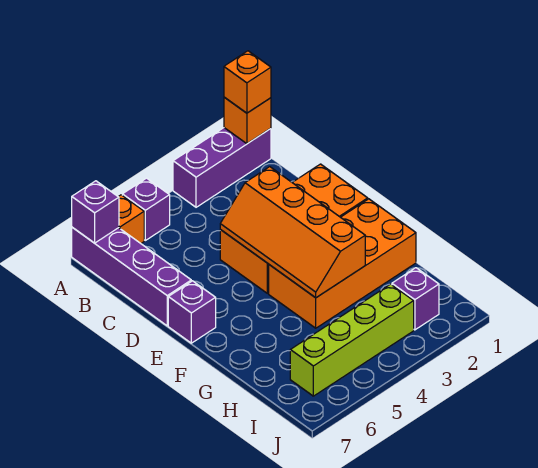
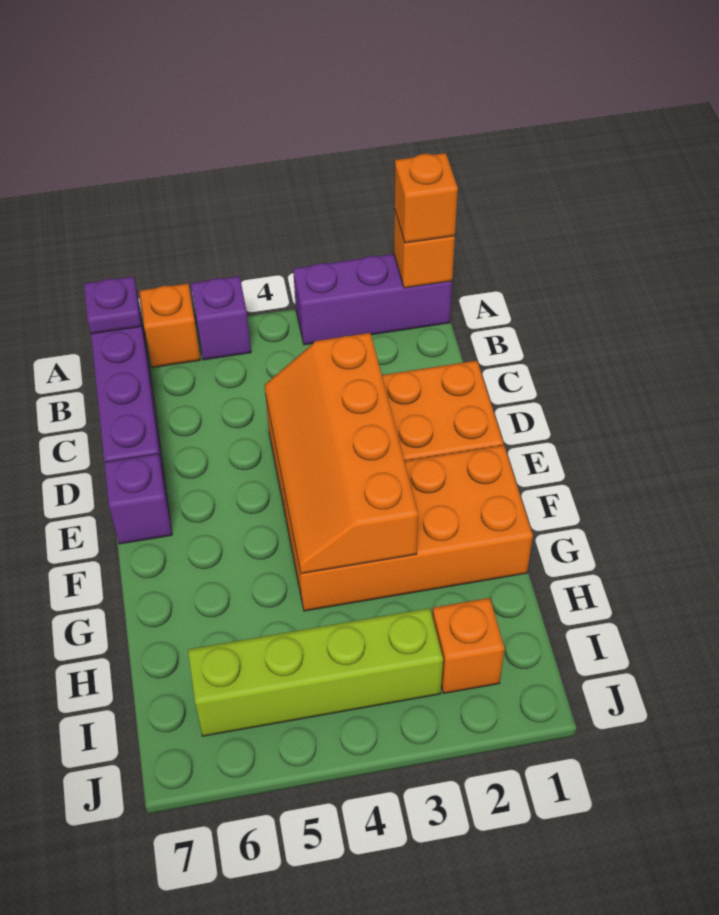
purple 1x1 brick [72,181,119,243] -> purple 1x1 plate [84,276,141,334]
purple 1x1 brick [392,268,439,330] -> orange 1x1 brick [432,598,505,693]

